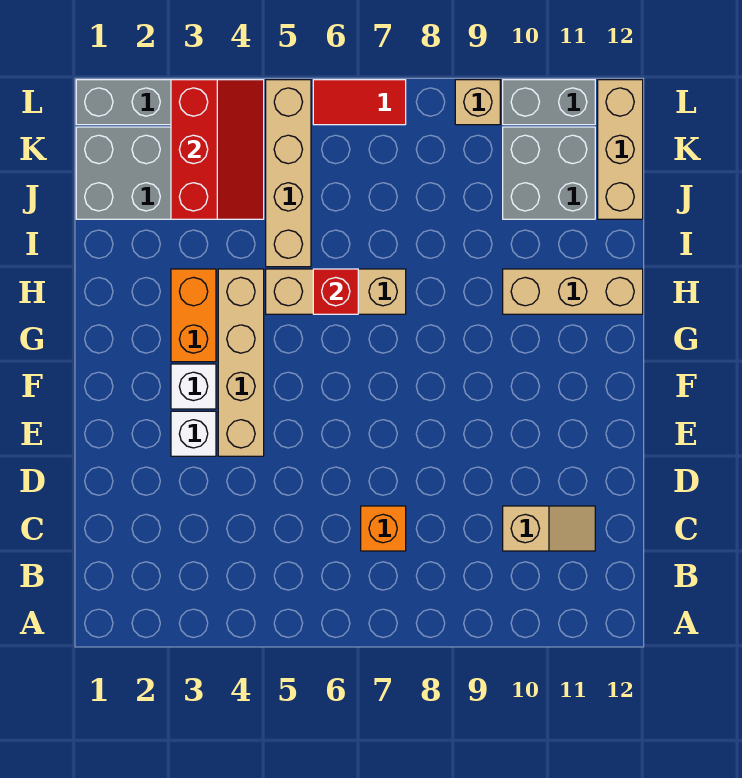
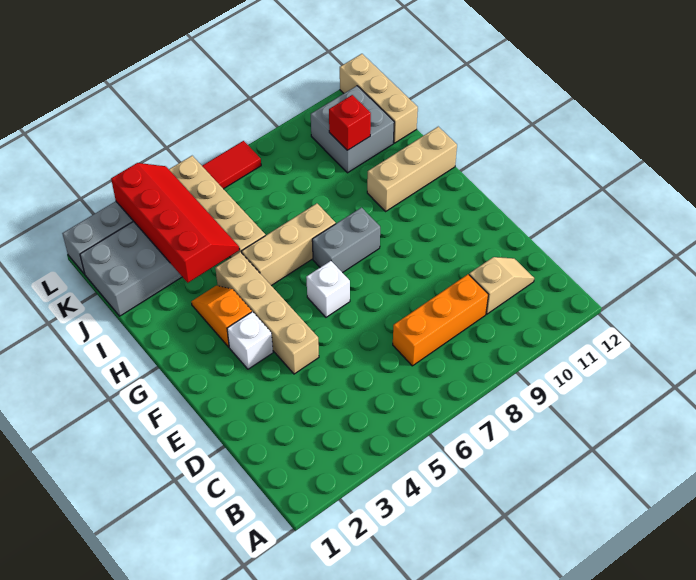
orange 1x1 brick [361,506,406,551] -> orange 1x3 brick [393,274,488,366]
white 1x1 brick [171,411,216,456] -> white 1x1 brick moved to [306,261,350,317]
orange 1x2 brick [171,269,216,362] -> orange 1x2 slope [191,286,252,347]
red 1x1 brick [313,269,358,314] -> red 1x1 brick moved to [329,95,371,150]
red 2x3 slope [171,80,264,219] -> red 2x4 slope [111,163,239,283]
tan 1x1 brick [455,80,500,125] -> none
grey 1x2 brick [503,80,595,125] -> grey 1x2 brick moved to [312,208,380,273]

